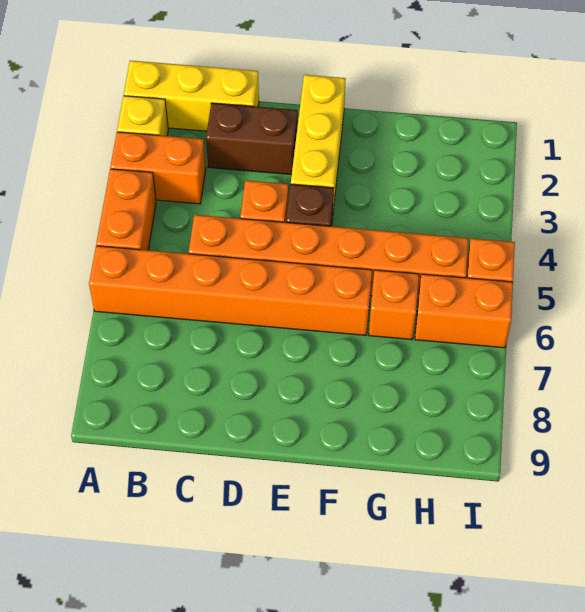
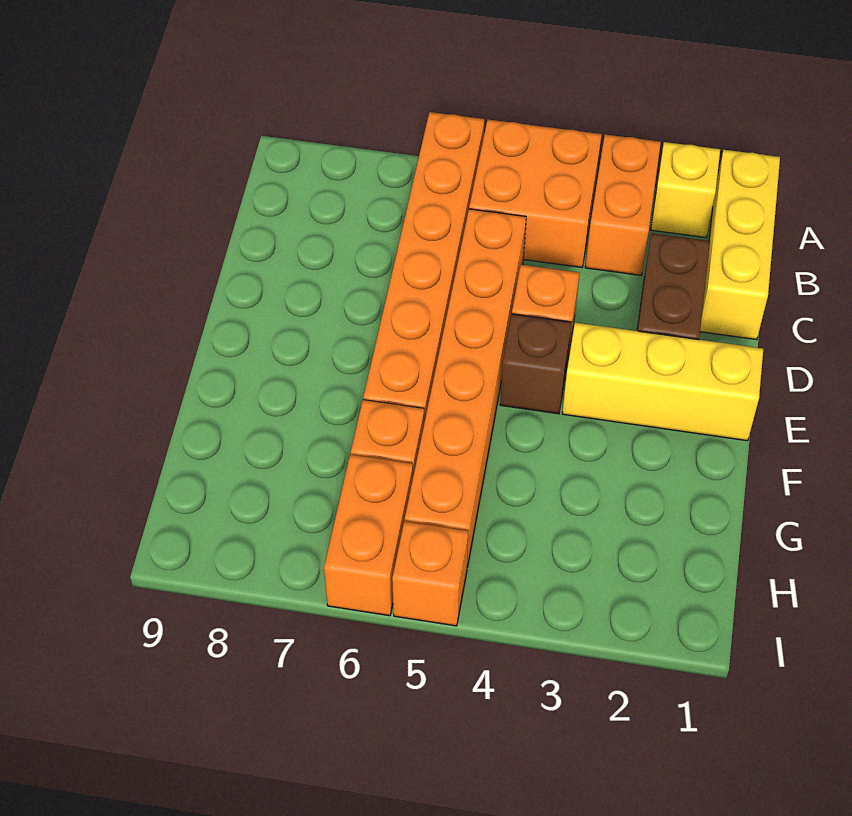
orange 1x2 brick [96,169,156,250] -> orange 2x2 brick [469,120,602,267]

